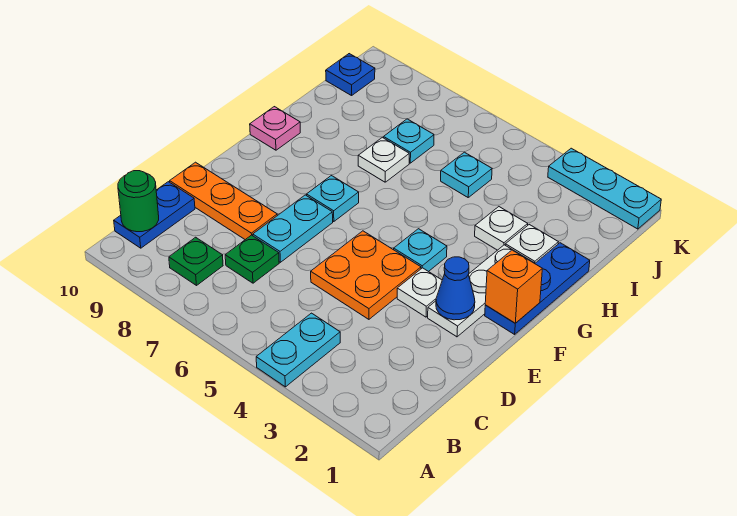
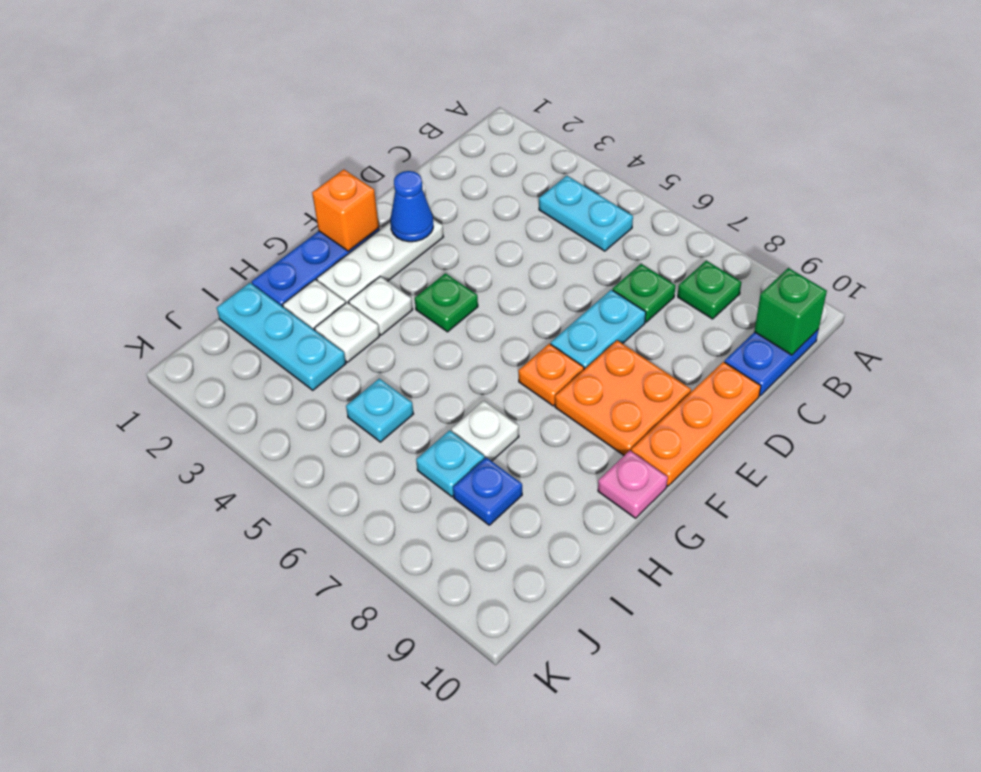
cyan 1x2 plate [256,313,340,387] -> cyan 1x2 plate turned to [539,176,633,251]
green 1x1 round brick [118,171,159,232] -> green 1x1 brick [754,268,827,355]
orange 2x2 plate [311,231,421,319] -> orange 2x2 plate moved to [555,340,691,455]
orange 1x3 plate [170,162,277,240] -> orange 1x3 plate turned to [631,362,761,486]
white 1x1 plate [397,268,442,317] -> white 1x1 plate moved to [349,277,413,335]
cyan 1x1 plate [394,229,447,272] -> green 1x1 plate [415,273,478,332]
cyan 1x1 plate [307,176,359,222] -> orange 1x1 plate [518,344,584,406]
blue 1x1 plate [326,54,375,96] -> blue 1x1 plate moved to [453,457,522,525]
cyan 1x3 plate [548,148,661,229] -> cyan 1x3 plate moved to [217,283,346,390]

